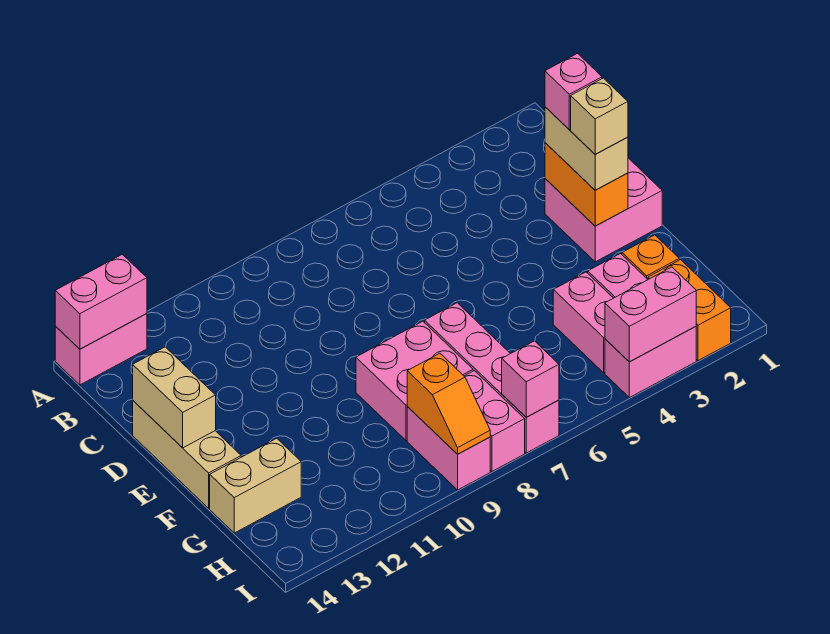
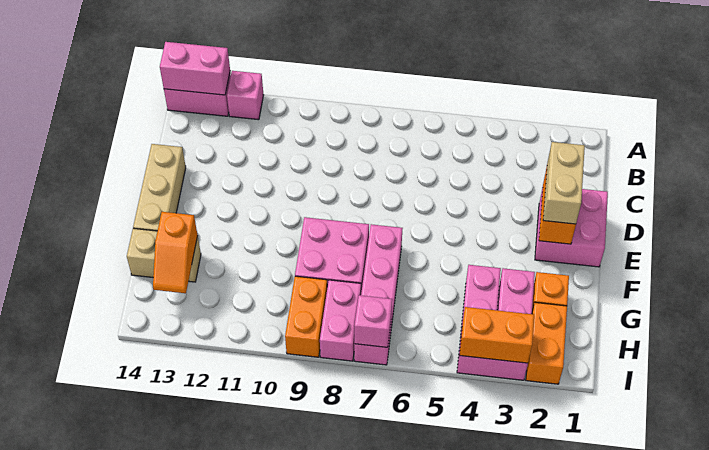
pink 1x1 brick [545,53,602,130] -> pink 1x1 brick moved to [227,71,264,120]
tan 1x2 brick [133,347,216,448] -> none
tan 1x1 brick [571,78,628,154] -> none
pink 1x2 brick [407,407,490,490] -> orange 1x2 brick [285,276,327,357]
orange 1x2 slope [407,353,490,454] -> orange 1x2 slope moved to [153,212,198,293]
pink 1x2 brick [605,267,696,362] -> orange 1x2 brick [459,307,534,363]

